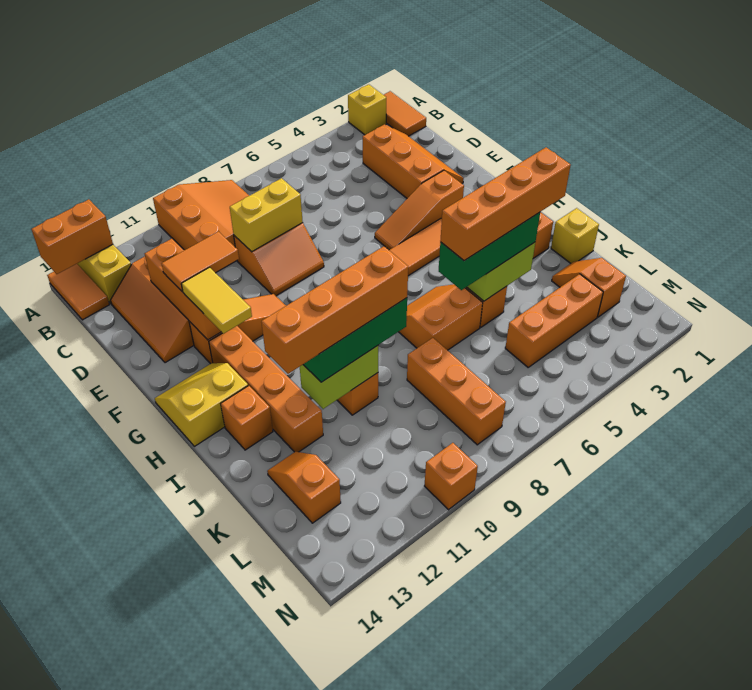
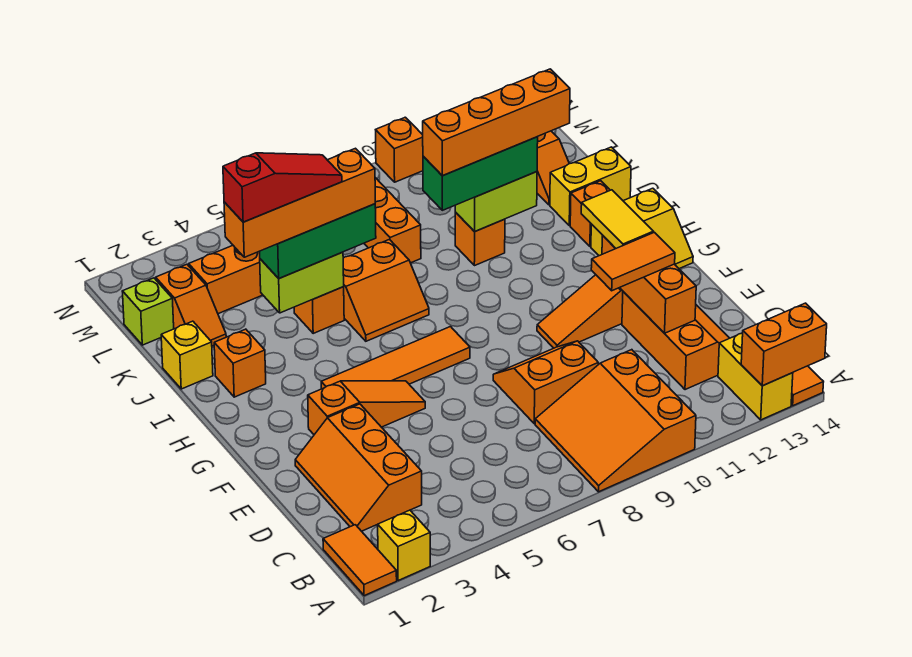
yellow 1x2 brick [230,178,303,252] -> yellow 1x2 brick moved to [550,147,631,226]
orange 1x4 brick [209,326,323,452] -> none
none -> red 1x3 slope [223,153,342,222]
none -> lime 1x1 brick [122,278,174,345]

